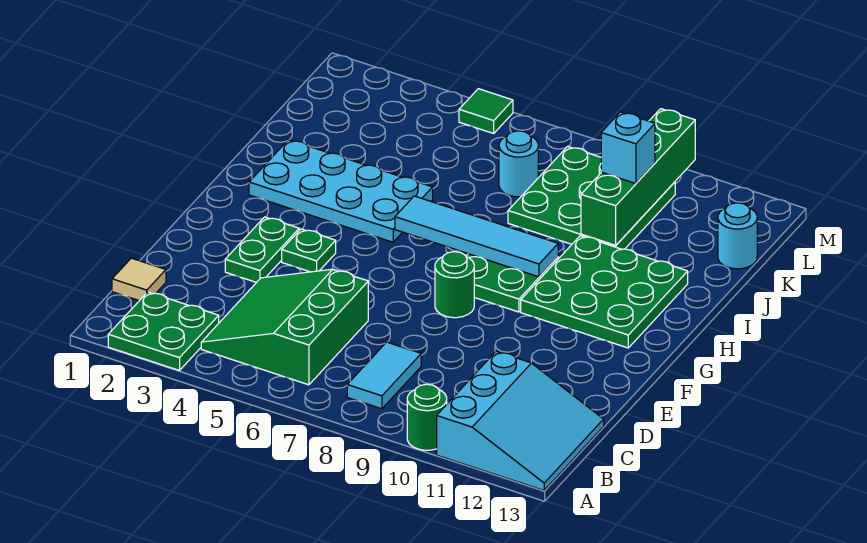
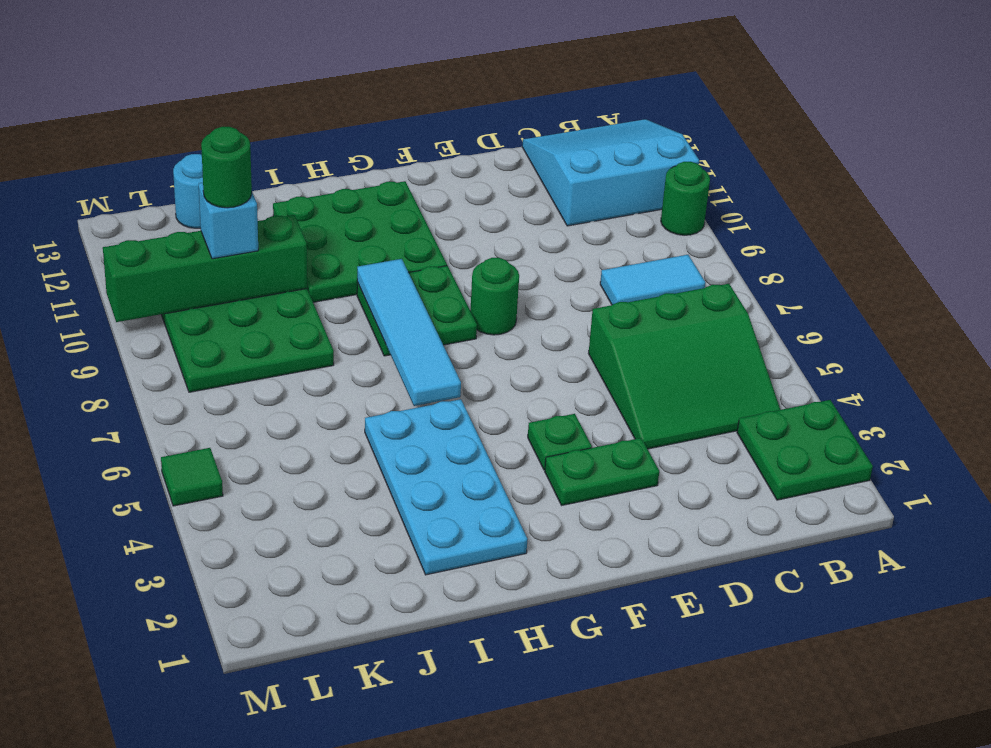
tan 1x1 tile [112,258,166,301] -> none
cyan 1x1 round brick [499,131,538,197] -> none
none -> green 1x1 round brick [201,127,252,208]

